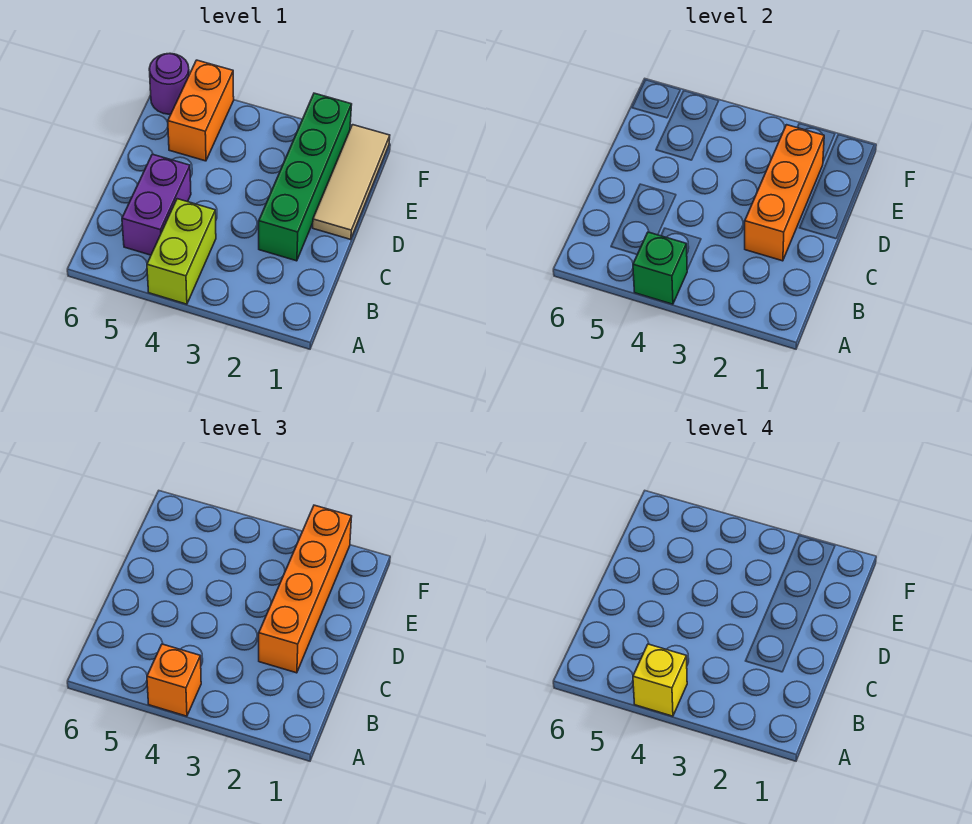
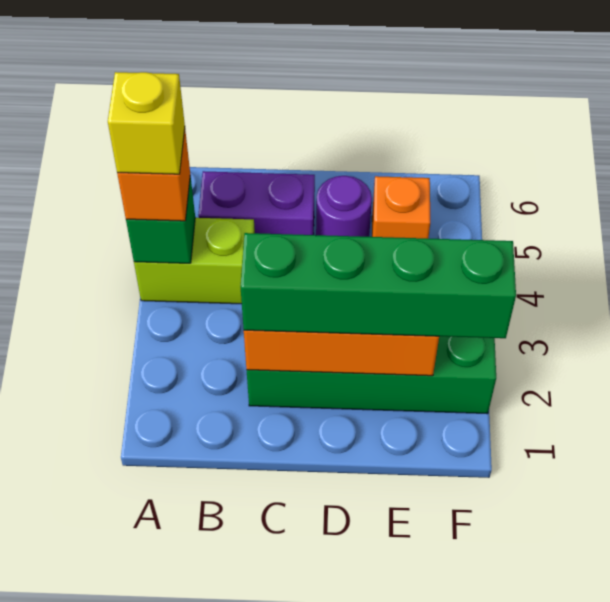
orange 1x4 brick [259,505,352,673] -> green 1x4 brick [241,233,516,338]
tan 1x3 tile [313,125,390,240] -> none
orange 1x2 brick [168,60,234,161] -> orange 1x1 brick [372,176,430,239]
purple 1x1 round brick [149,54,189,114] -> purple 1x1 round brick moved to [316,176,372,237]

